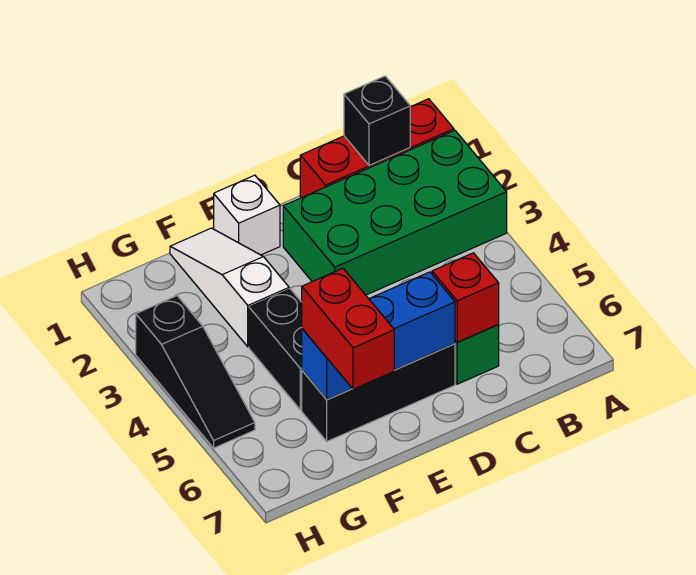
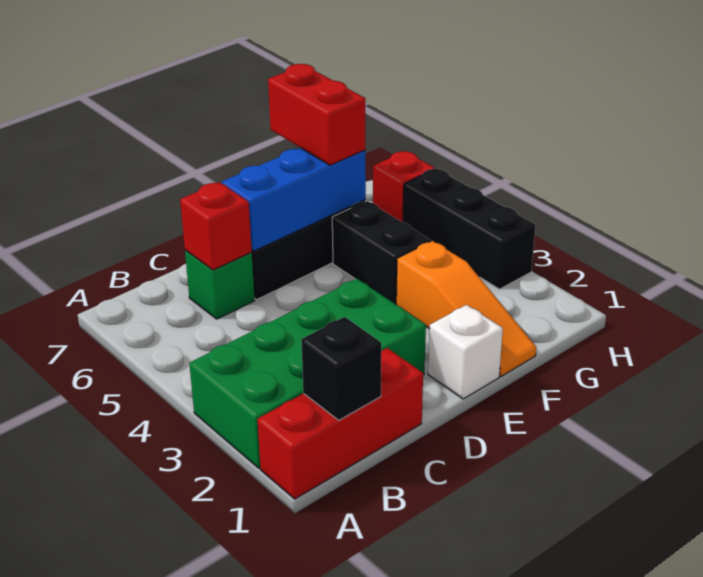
white 1x3 slope [170,228,289,347] -> orange 1x3 slope [396,241,536,376]
black 1x3 slope [136,296,255,448] -> black 1x3 brick [403,169,535,289]
none -> red 1x1 brick [373,151,435,222]

